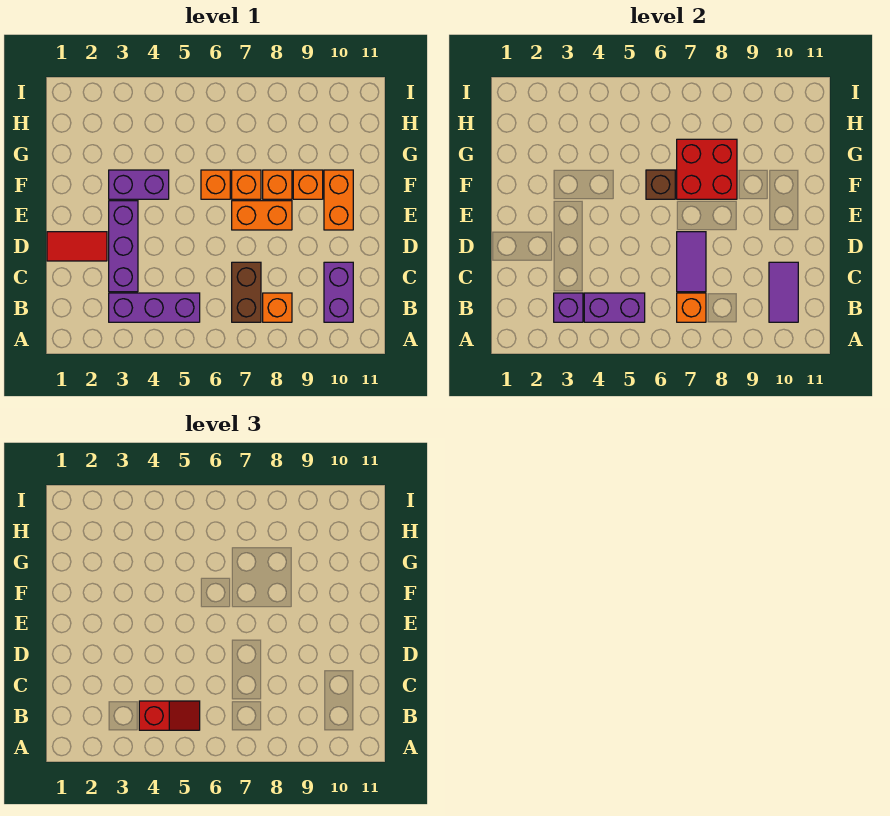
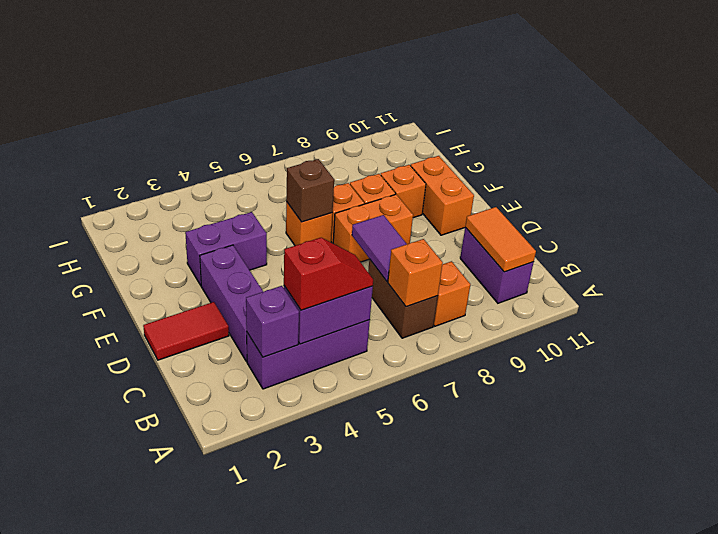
purple 1x2 tile [769,262,798,322] -> orange 1x2 tile [465,207,536,272]
red 2x2 brick [677,139,737,199] -> none

